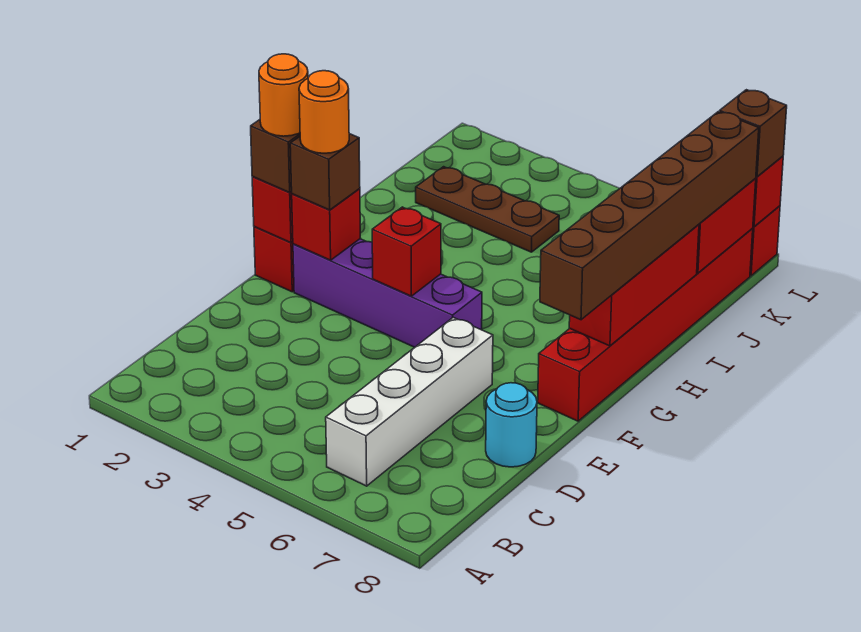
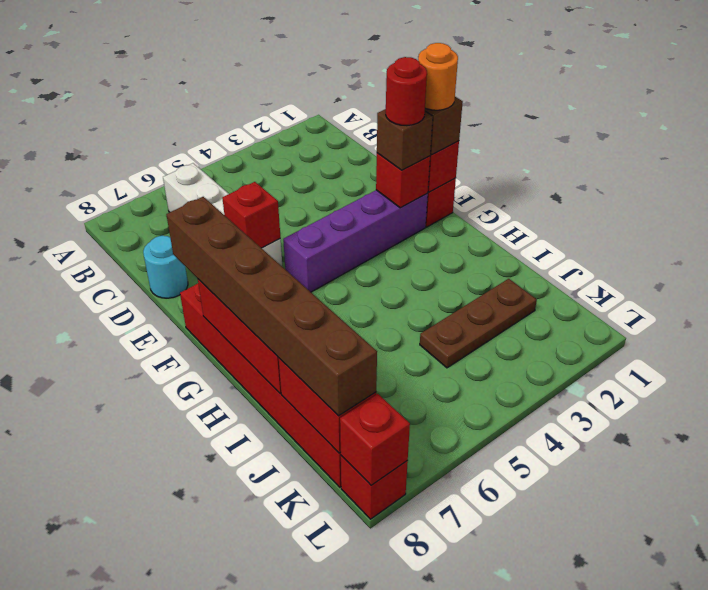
orange 1x1 round brick [299,71,349,153] -> red 1x1 round brick [386,57,427,126]
red 1x1 brick [372,207,441,296] -> red 1x1 brick moved to [222,182,280,248]
brown 1x1 brick [720,90,787,177] -> none

